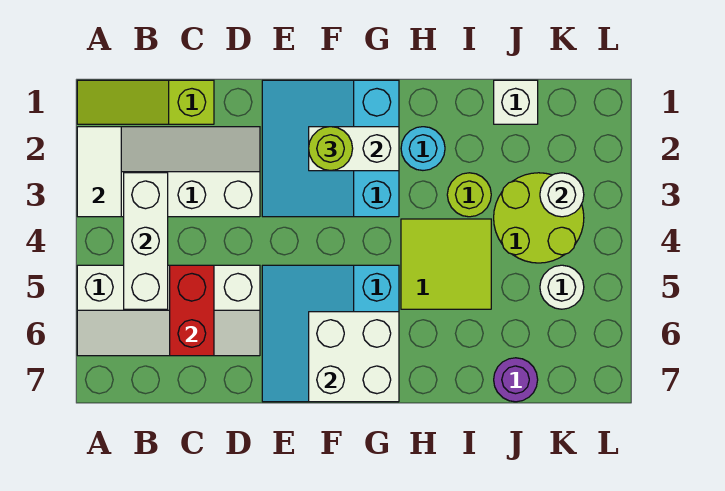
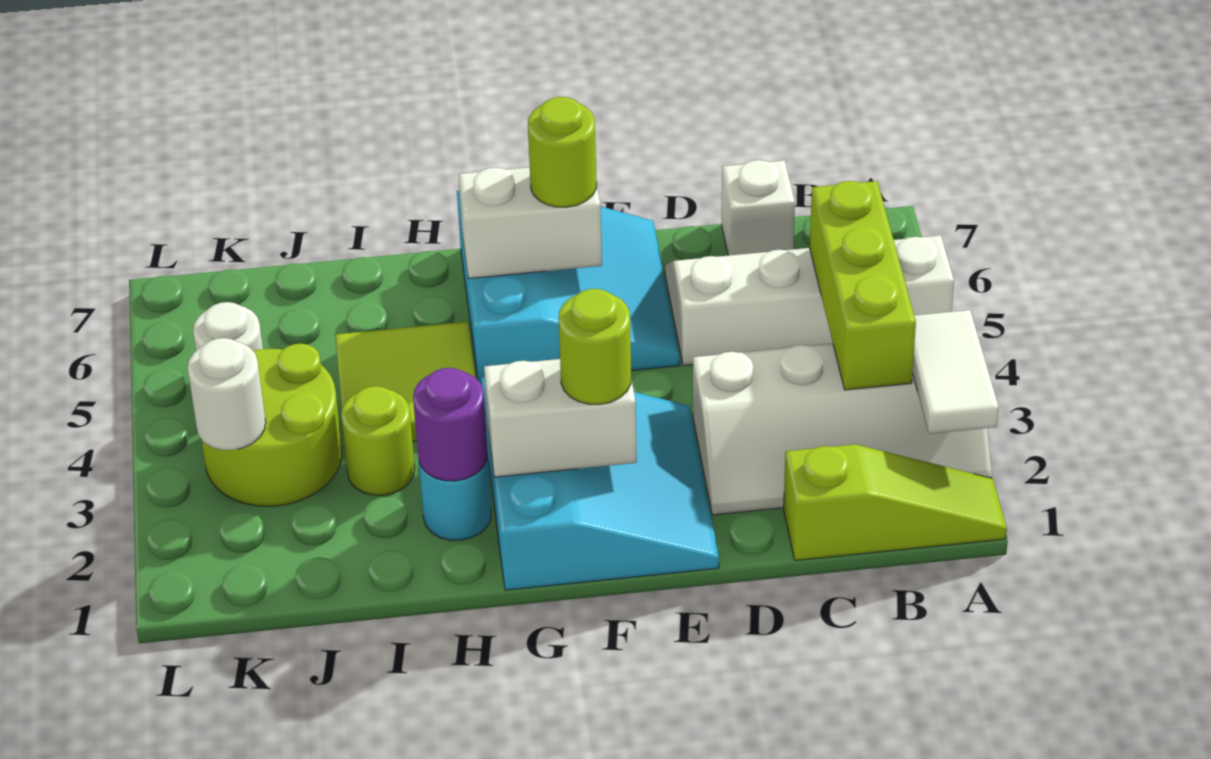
white 1x3 brick [124,173,168,309] -> lime 1x3 brick [810,181,916,390]
red 1x2 brick [170,265,214,356] -> none
white 2x2 brick [309,312,399,402] -> white 1x2 brick [459,167,602,279]
none -> lime 1x1 round brick [528,97,597,207]
white 1x1 brick [494,80,538,124] -> white 1x1 brick moved to [722,160,795,256]
purple 1x1 round brick [494,358,538,402] -> purple 1x1 round brick moved to [413,368,488,481]

